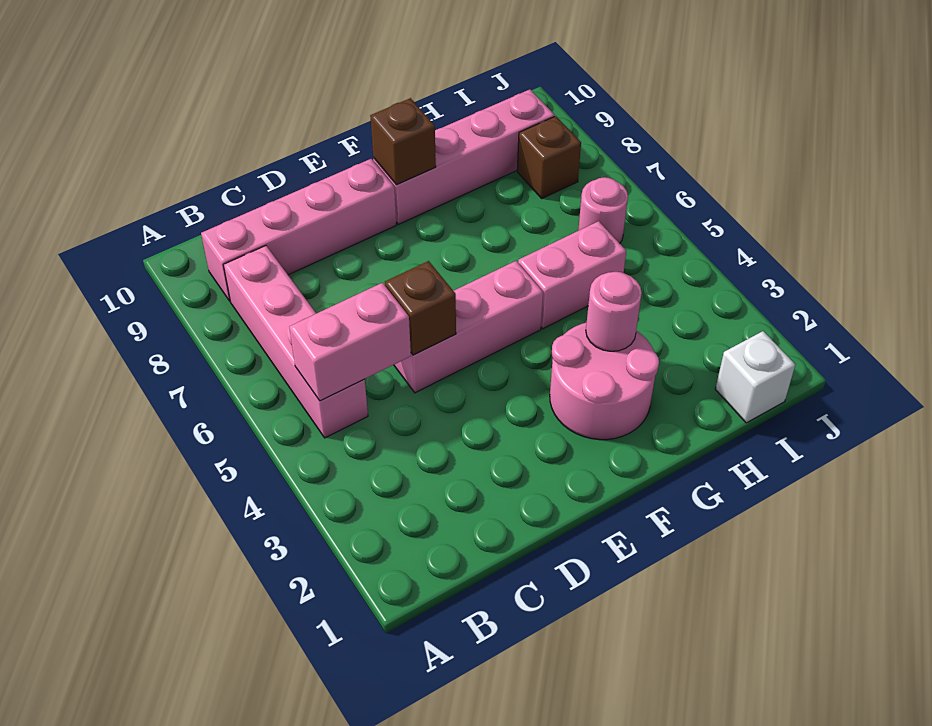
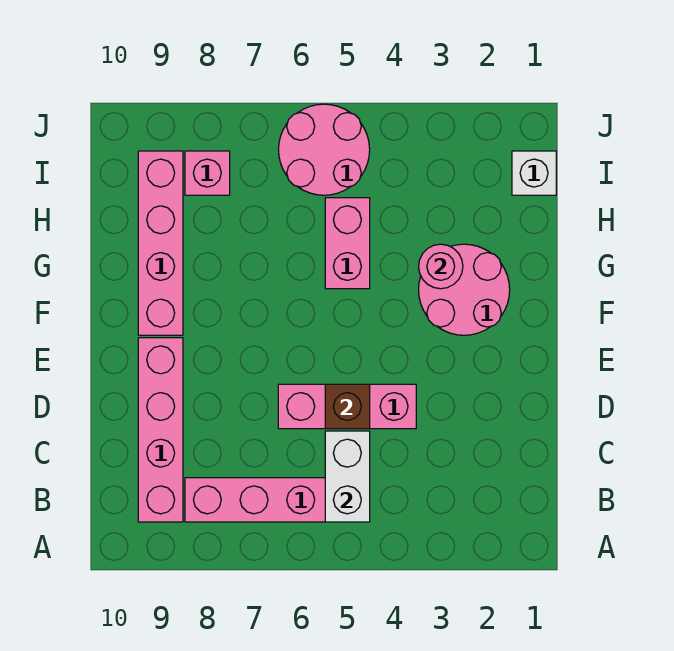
pink 1x2 brick [289,283,411,401] -> white 1x2 brick [325,431,370,522]
pink 1x3 brick [394,261,543,393] -> pink 1x3 brick turned to [278,384,416,429]
brown 1x1 brick [370,98,436,185] -> none
pink 1x1 round brick [578,177,628,243] -> pink 2x2 round brick [279,104,370,195]
brown 1x1 brick [517,116,581,198] -> pink 1x1 brick [185,151,230,195]

